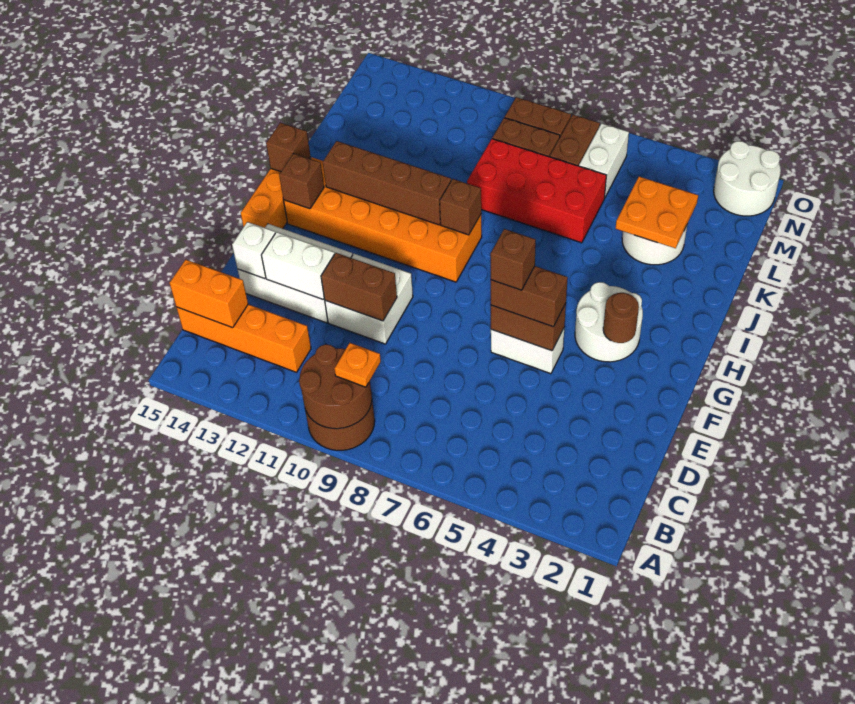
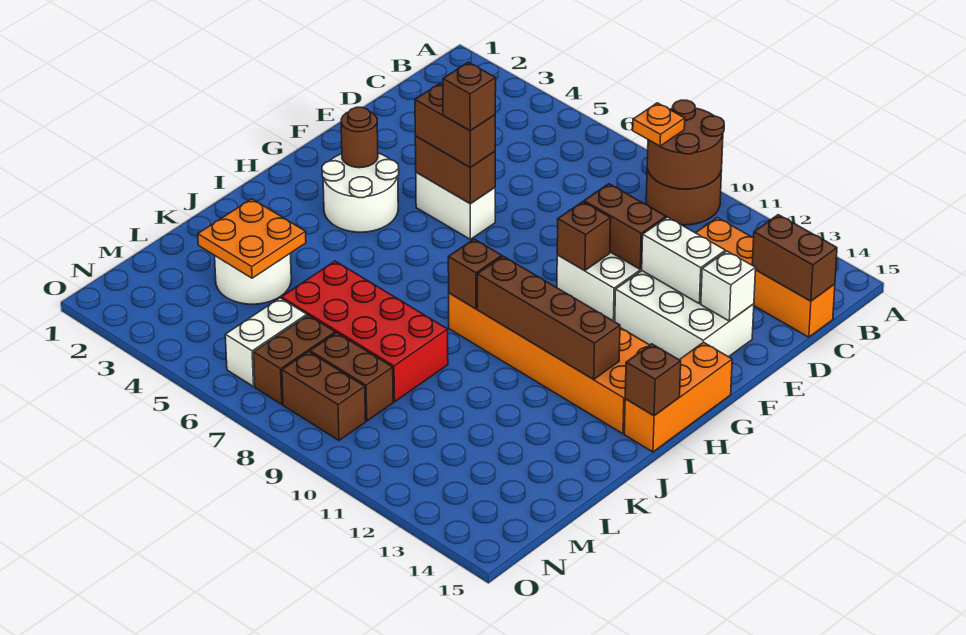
orange 1x2 brick [170,260,248,328] -> brown 1x2 brick [752,215,837,301]
brown 1x1 brick [279,154,324,209] -> brown 1x1 brick moved to [557,202,611,271]
white 2x2 round brick [714,141,781,216] -> none

